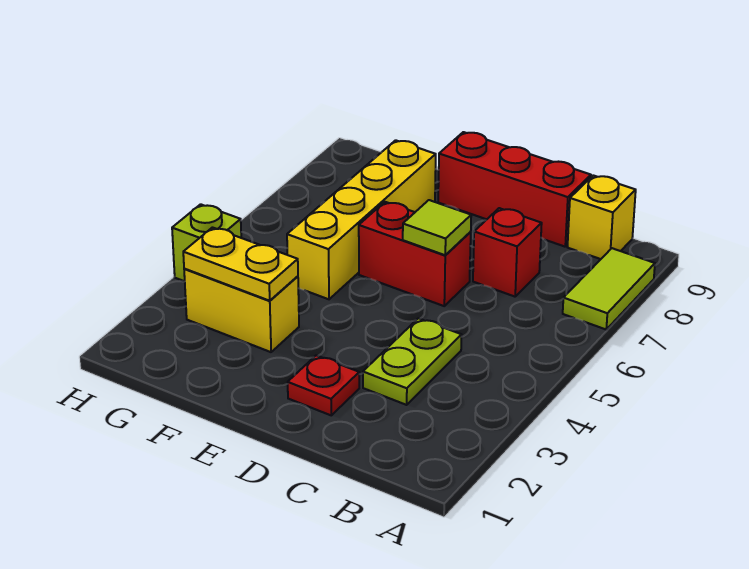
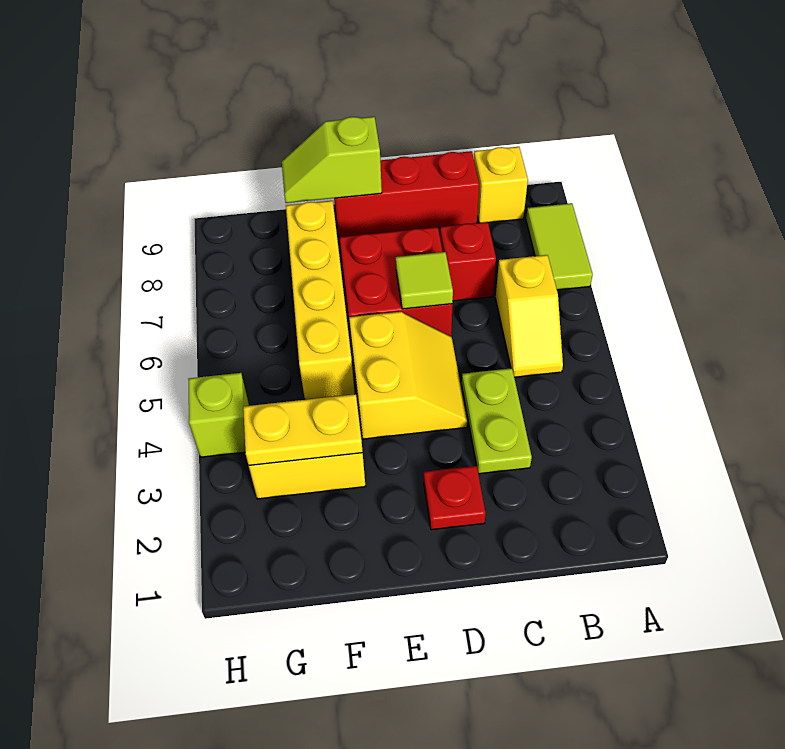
none -> yellow 1x2 slope [496,255,563,377]
none -> yellow 2x2 slope [349,312,467,439]
red 1x2 brick [359,202,471,306] -> red 2x2 brick [340,227,453,346]
none -> lime 1x2 slope [282,117,382,203]

